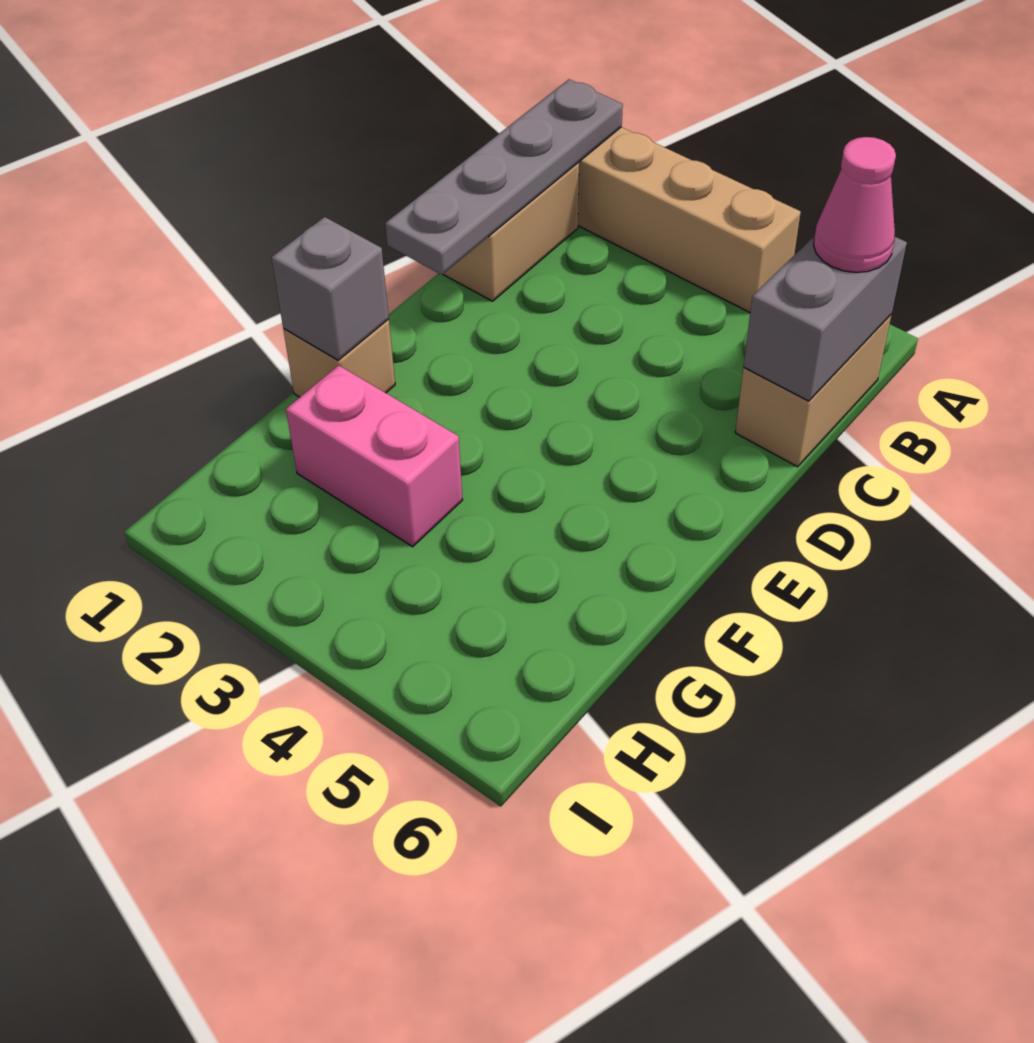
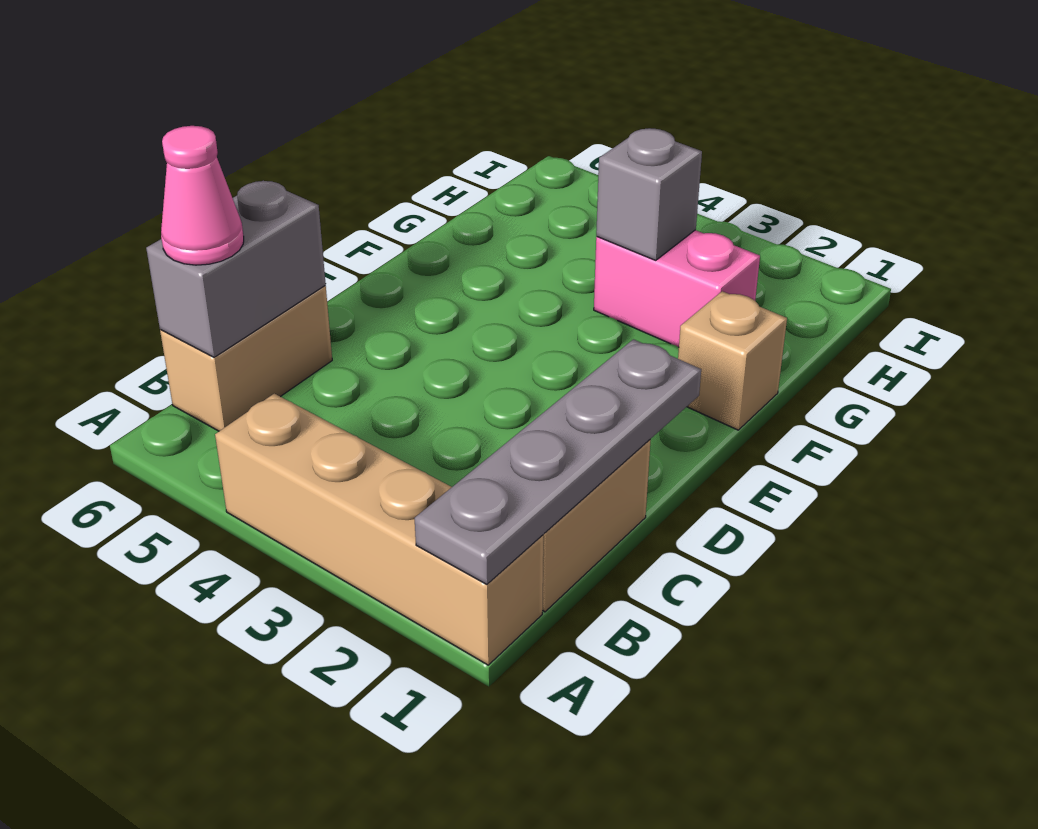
grey 1x1 brick [271,217,389,360] -> grey 1x1 brick moved to [596,128,702,260]

